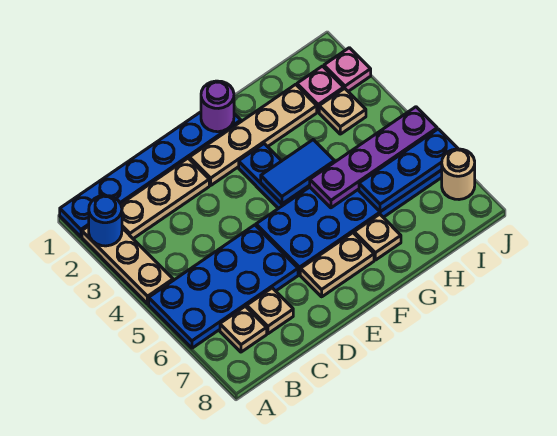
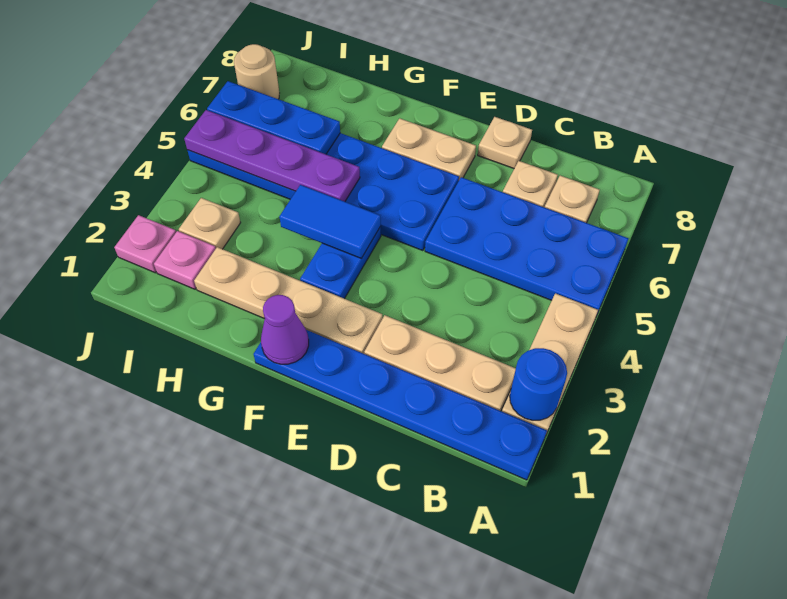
purple 1x1 round brick [201,81,234,132] -> purple 1x1 cone [261,295,309,364]
tan 1x1 plate [354,214,401,260] -> tan 1x1 plate moved to [478,117,532,168]

